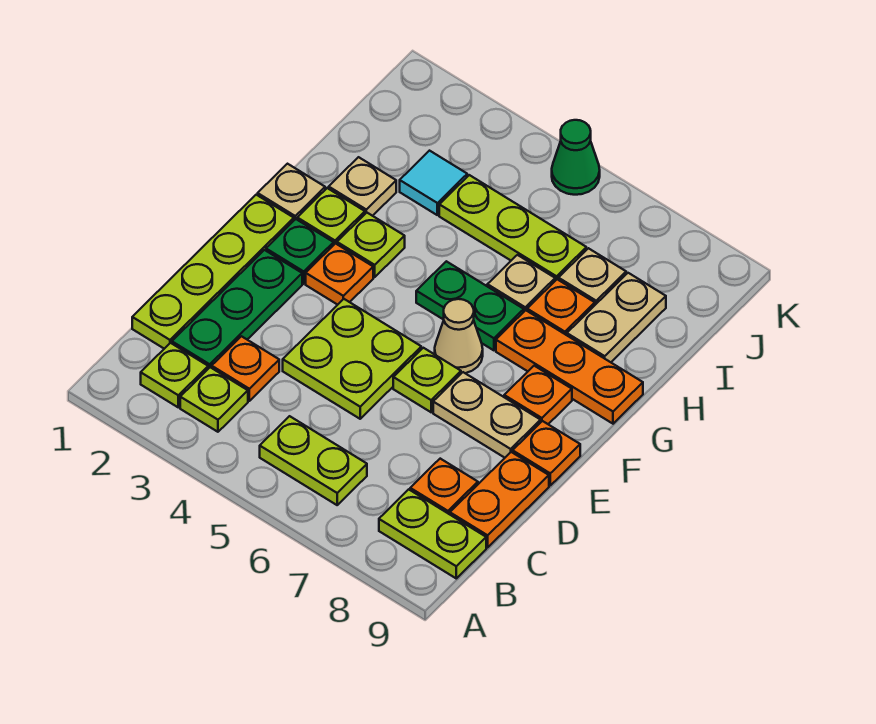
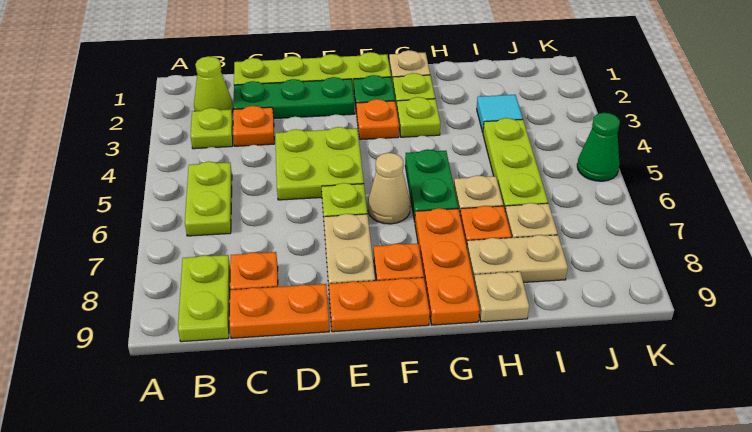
lime 1x1 plate [141,343,208,407] -> lime 1x1 cone [194,56,233,112]
orange 1x1 plate [513,421,580,485] -> orange 1x2 plate [329,278,430,332]
tan 1x1 plate [329,157,396,216] -> tan 1x1 plate moved to [474,272,529,322]

